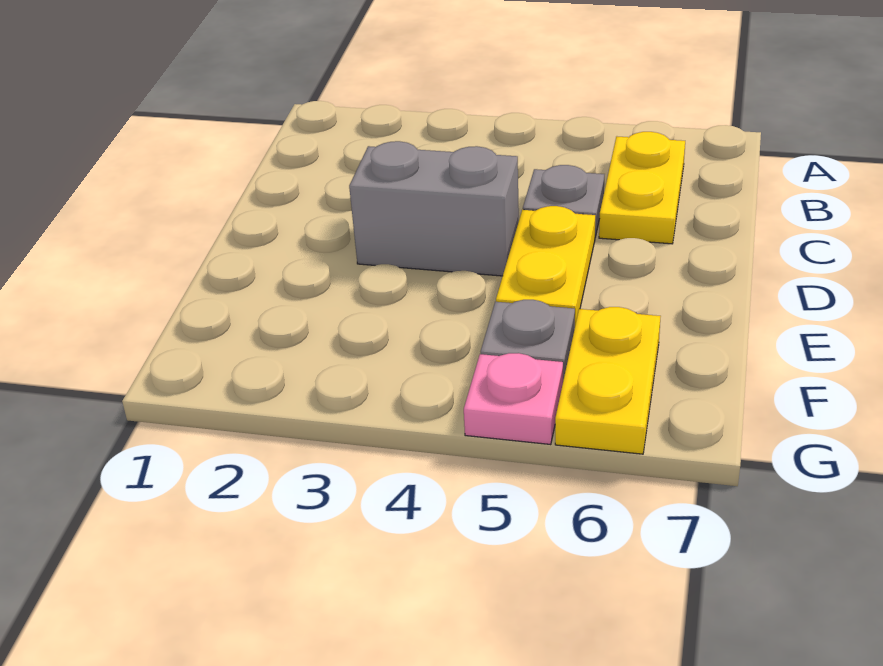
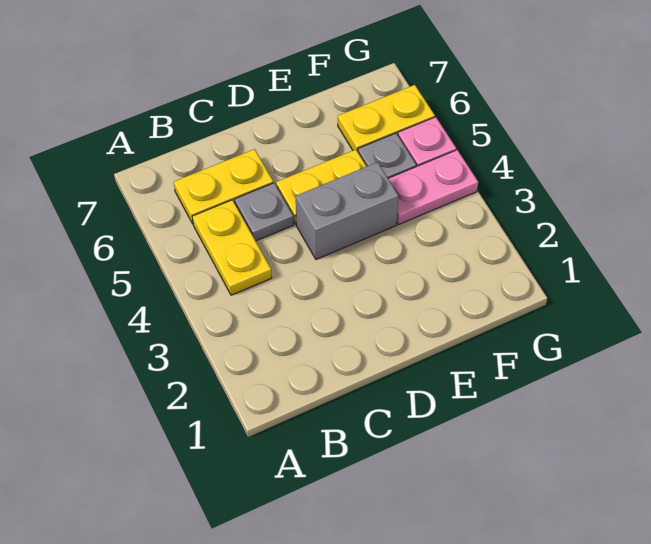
none -> yellow 1x2 plate [192,200,272,295]
grey 1x2 brick [349,141,519,276] -> grey 1x2 brick turned to [296,162,398,259]
none -> pink 1x2 plate [388,150,478,225]

